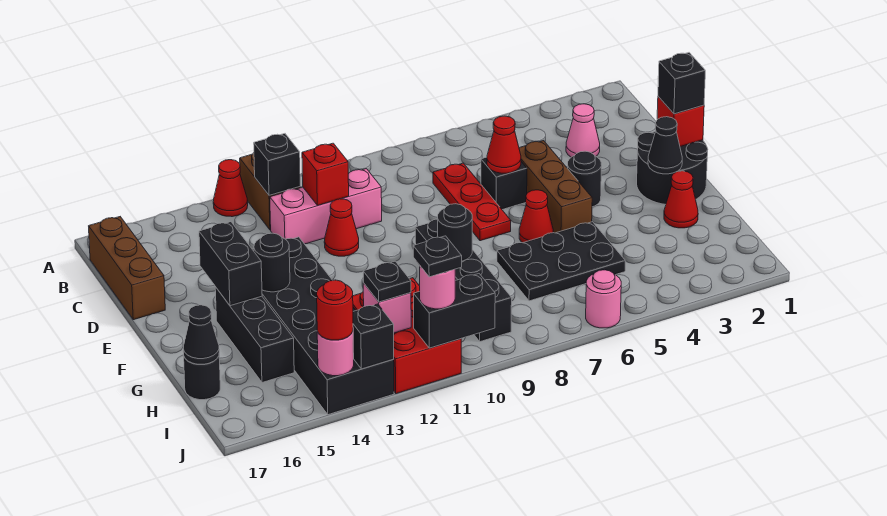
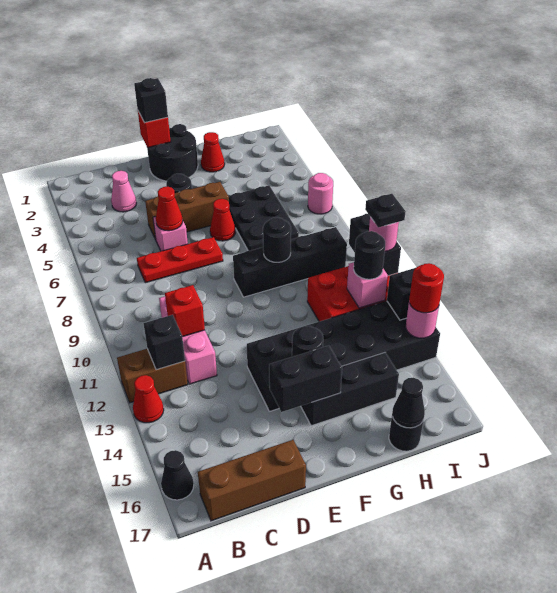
black 1x1 brick [481,157,527,210] -> pink 1x1 brick [153,217,188,251]
red 1x1 cone [324,199,359,256] -> none
black 1x1 cone [648,117,682,174] -> black 1x1 cone moved to [161,450,194,500]
black 1x1 plate [363,261,411,302] -> black 1x1 round brick [354,231,385,279]

